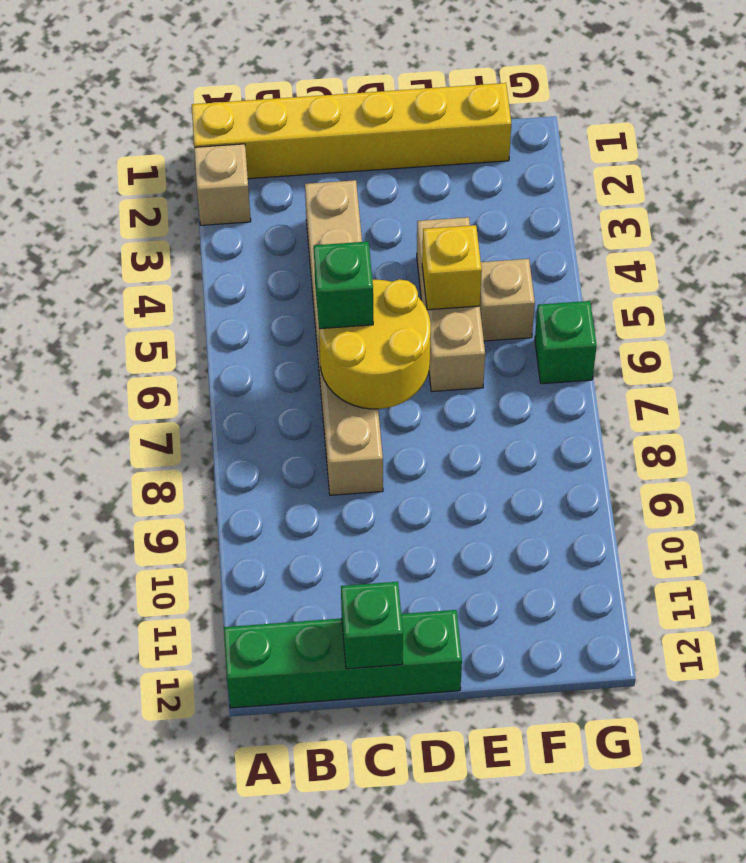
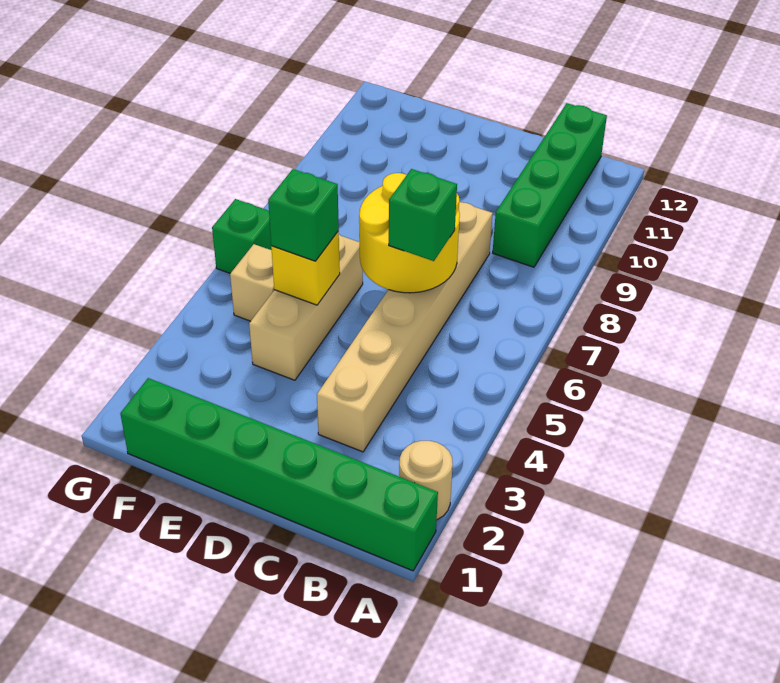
yellow 1x6 brick [192,83,511,179] -> green 1x6 brick [120,378,438,571]
tan 1x1 brick [194,144,251,225] -> tan 1x1 round brick [399,441,453,520]
green 1x4 brick [224,610,462,708] -> green 1x4 brick turned to [493,103,607,267]
green 1x1 brick [341,582,403,669] -> green 1x1 brick moved to [268,169,339,261]

